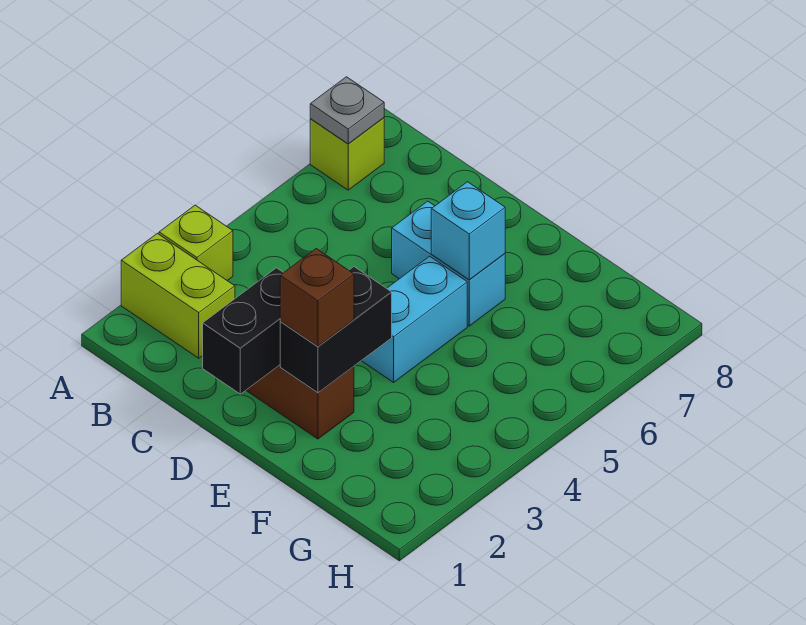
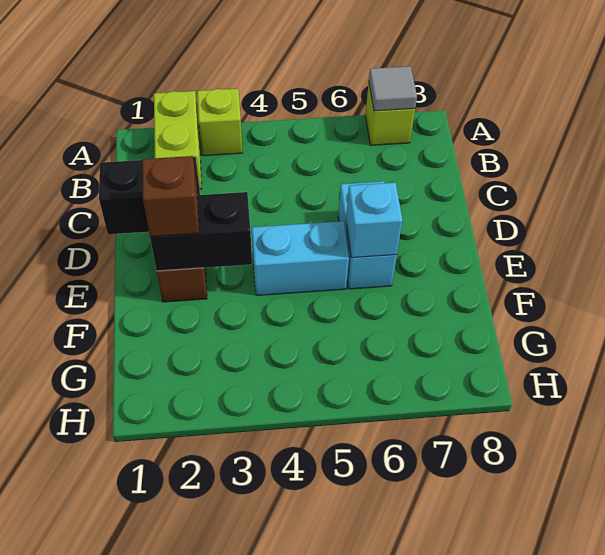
grey 1x1 plate [310,77,384,144] -> grey 1x1 tile [369,66,417,111]

